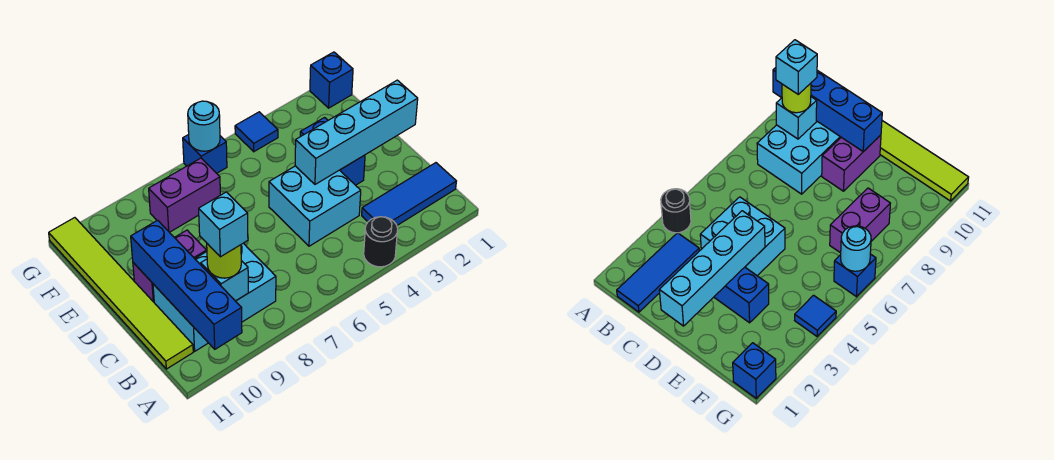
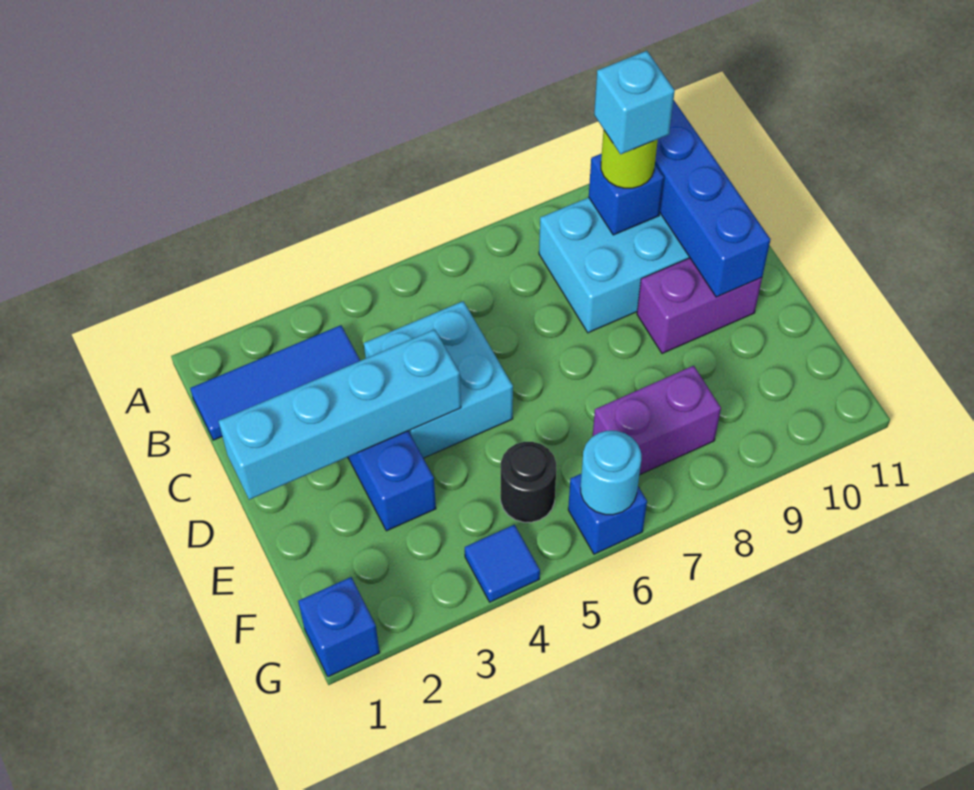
black 1x1 round brick [364,217,398,267] -> black 1x1 round brick moved to [501,442,556,522]
cyan 1x1 brick [201,259,248,301] -> blue 1x1 brick [589,154,664,235]
lime 1x6 tile [49,218,193,369] -> none

